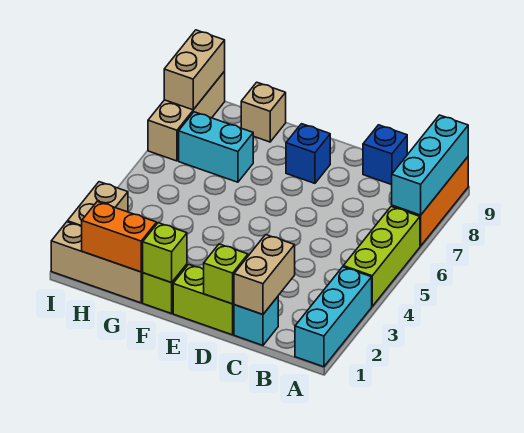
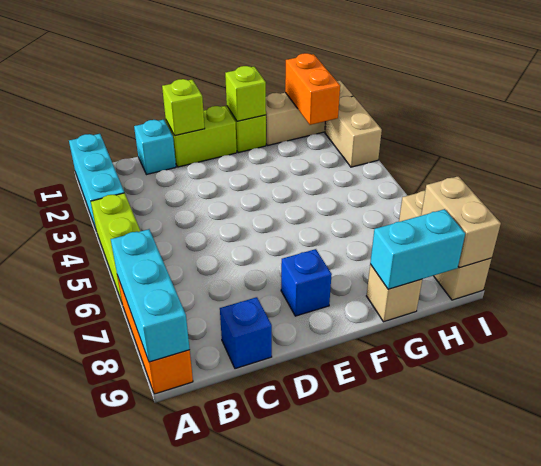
tan 1x2 brick [234,235,295,314] -> none
orange 1x2 brick [82,201,157,272] -> orange 1x2 brick turned to [285,53,340,125]
cyan 1x2 brick [179,112,253,182] -> cyan 1x2 brick moved to [370,209,465,289]

